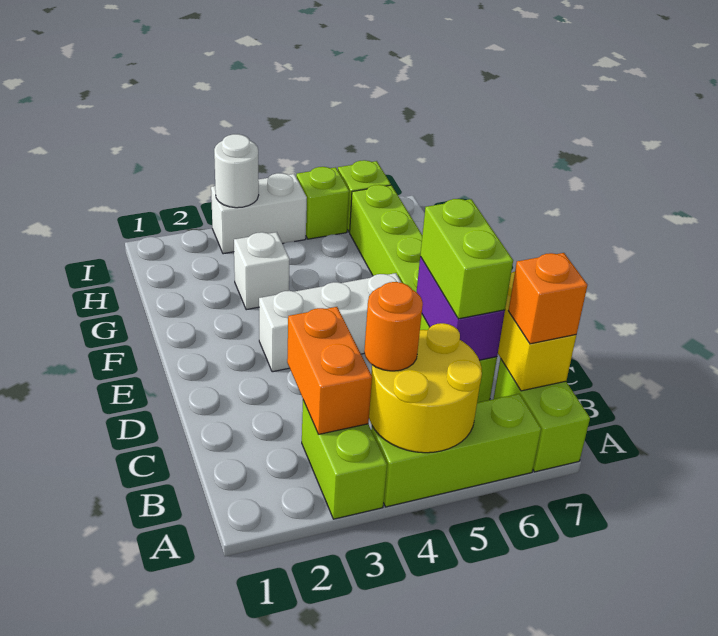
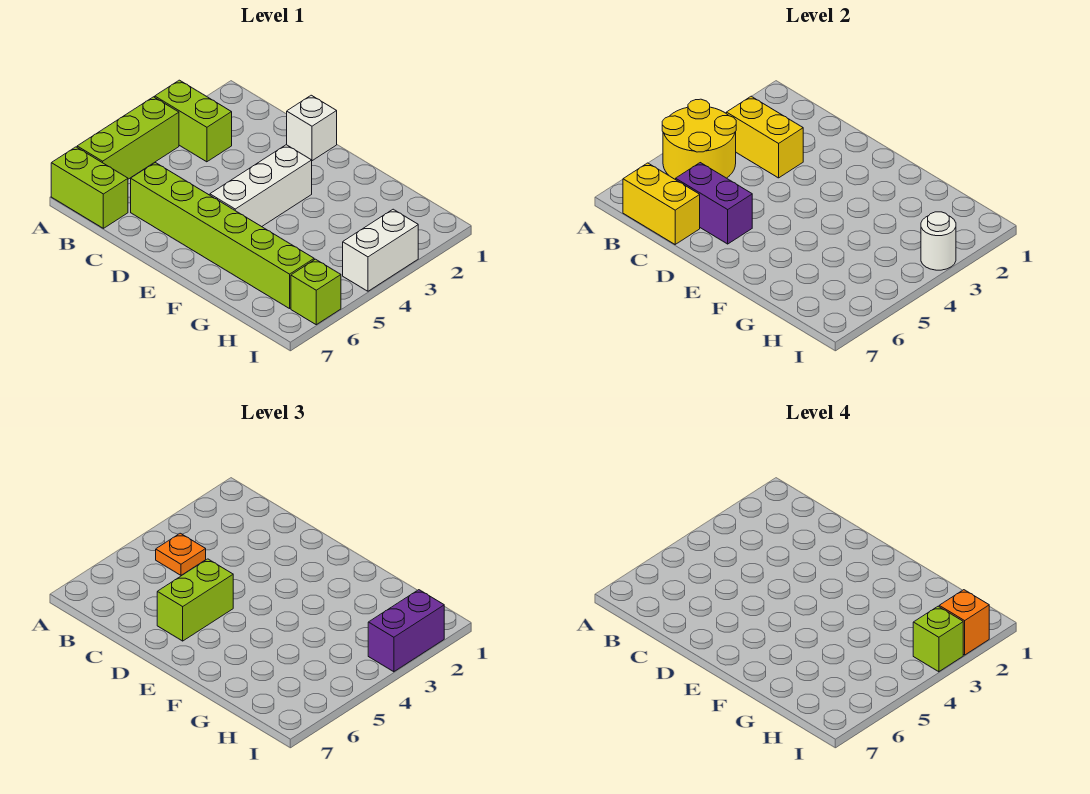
orange 1x2 brick [287,307,372,434] -> yellow 1x2 brick [726,96,803,178]
orange 1x1 round brick [364,282,423,371] -> orange 1x1 plate [156,533,206,575]
orange 1x1 brick [508,253,587,344] -> orange 1x1 brick moved to [939,590,989,655]
lime 1x2 brick [420,199,513,319] -> lime 1x2 brick turned to [157,559,233,641]
white 1x1 brick [234,232,290,310] -> white 1x1 brick moved to [287,95,337,161]
none -> purple 1x2 brick [368,590,444,672]
lime 1x1 brick [296,167,349,239] -> lime 1x1 brick moved to [913,606,963,672]

